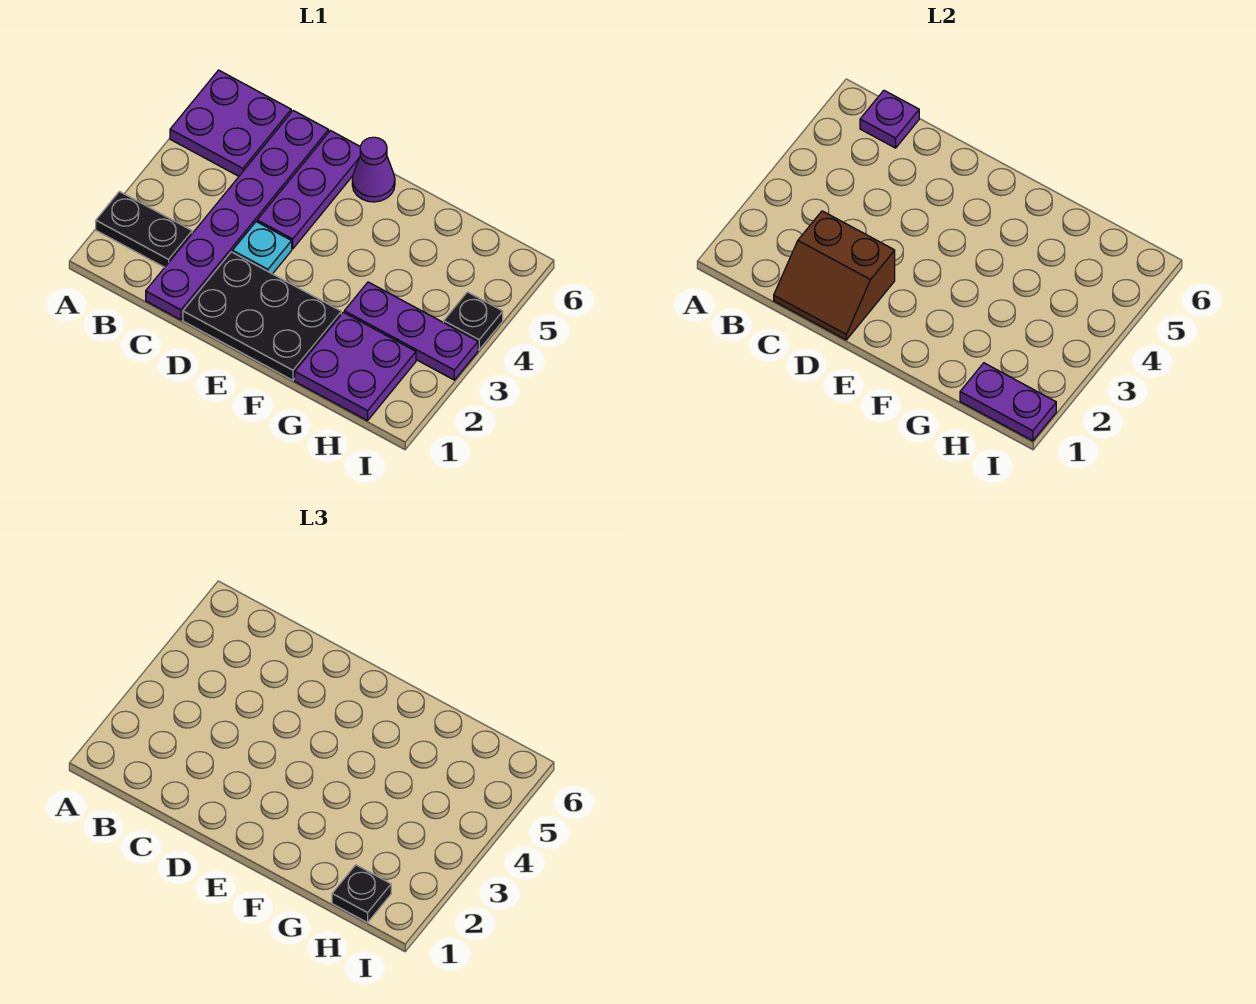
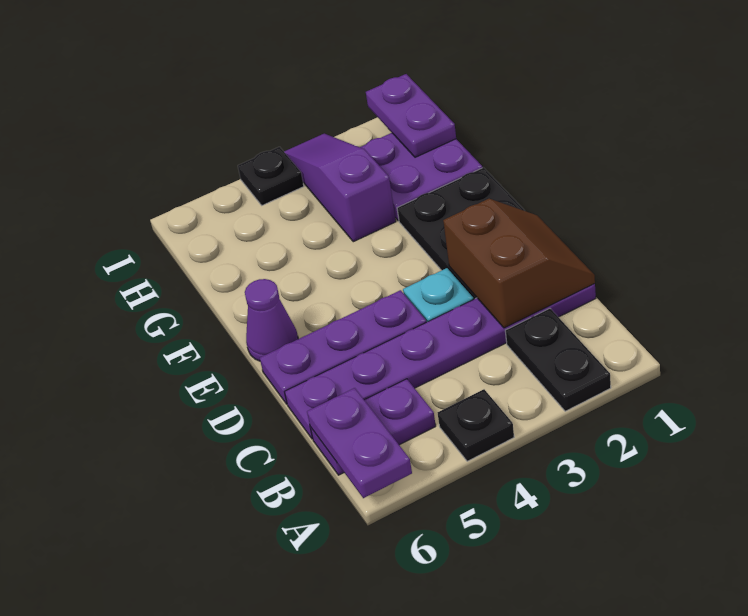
purple 2x2 plate [170,70,291,176] -> purple 1x2 plate [310,379,436,475]
purple 1x1 plate [860,90,919,148] -> purple 1x2 plate [307,388,412,498]
purple 1x3 plate [344,282,478,380] -> purple 1x3 slope [284,134,396,242]
black 1x1 plate [332,865,391,923] -> black 1x1 plate moved to [438,389,514,461]

